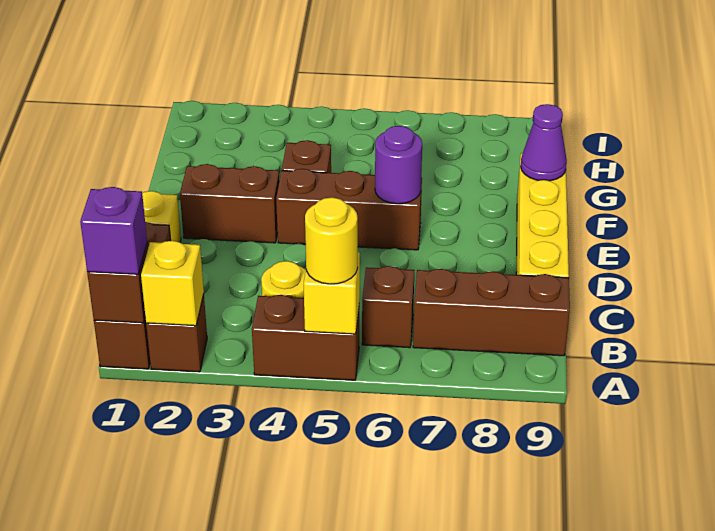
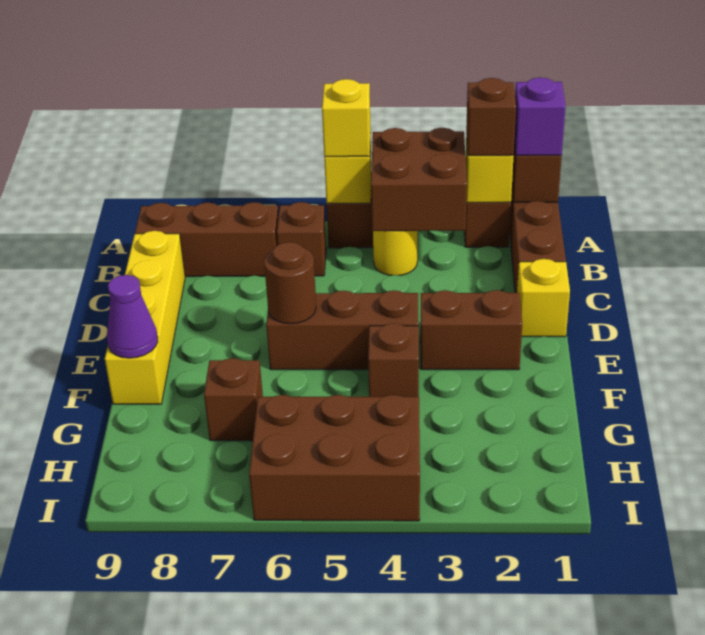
none -> brown 1x1 brick [466,78,516,156]
none -> brown 2x2 brick [371,128,467,231]
yellow 1x1 round brick [305,197,358,284] -> yellow 1x1 brick [322,79,371,157]
purple 1x1 round brick [375,126,422,204] -> brown 1x1 round brick [264,242,316,324]
none -> brown 1x1 brick [204,358,263,441]
none -> brown 2x3 brick [249,395,420,521]

